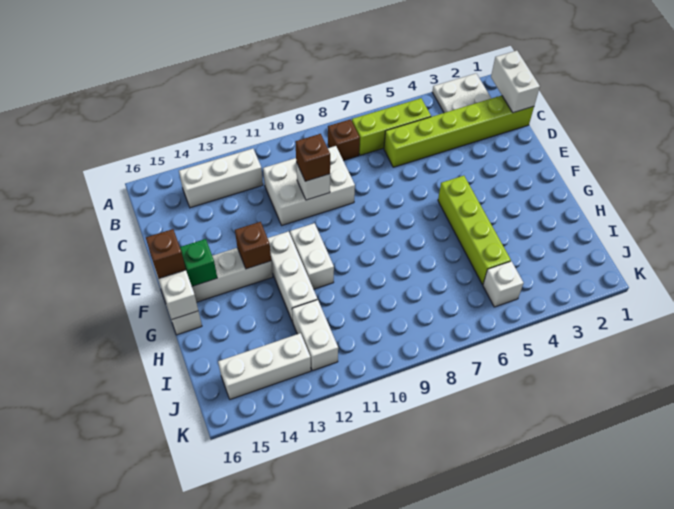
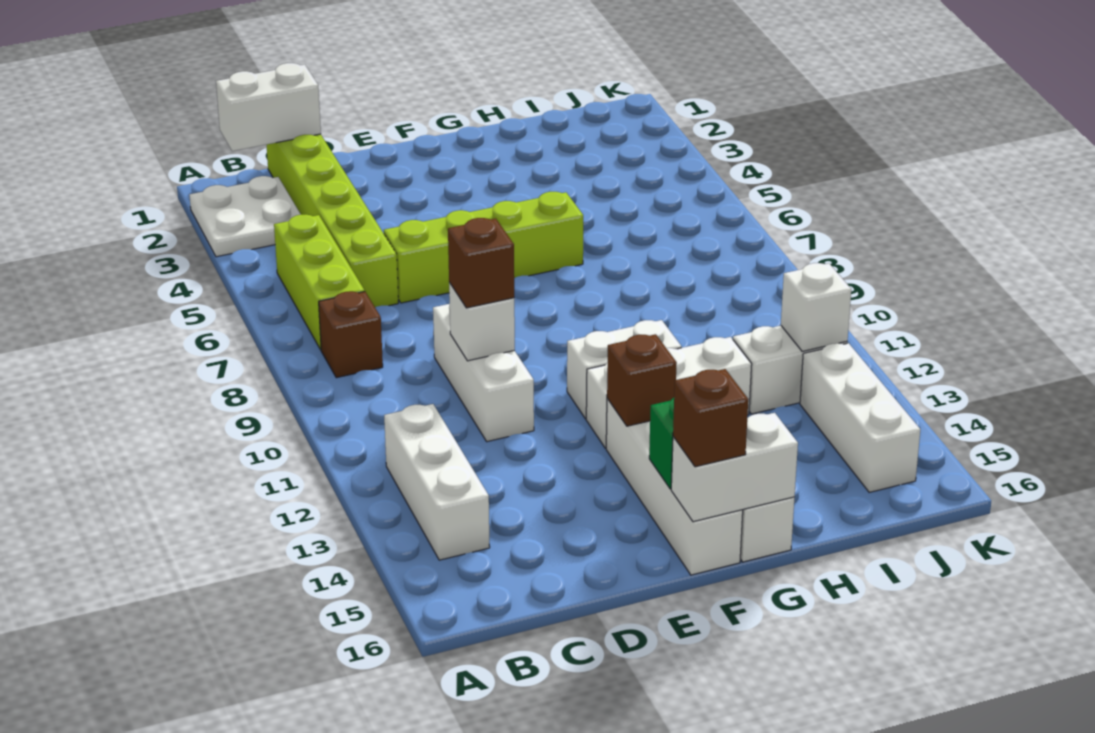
white 2x3 brick [263,146,355,225] -> white 1x3 brick [433,304,534,442]
lime 1x4 brick [438,176,511,284] -> lime 1x4 brick moved to [384,192,583,303]
white 1x1 brick [483,261,523,307] -> white 1x1 brick moved to [781,263,851,351]

